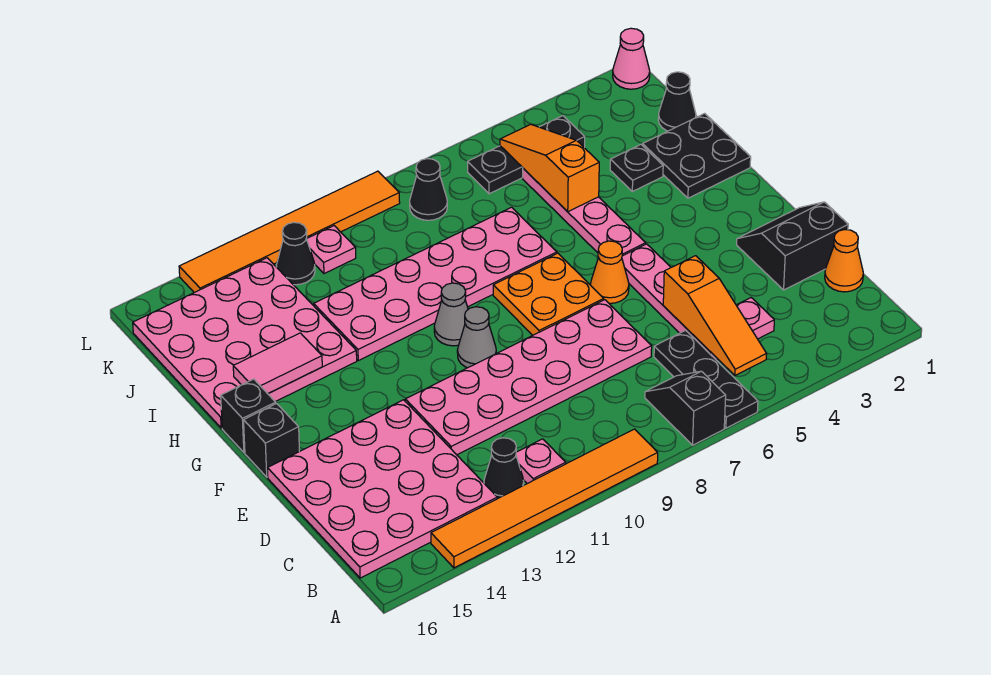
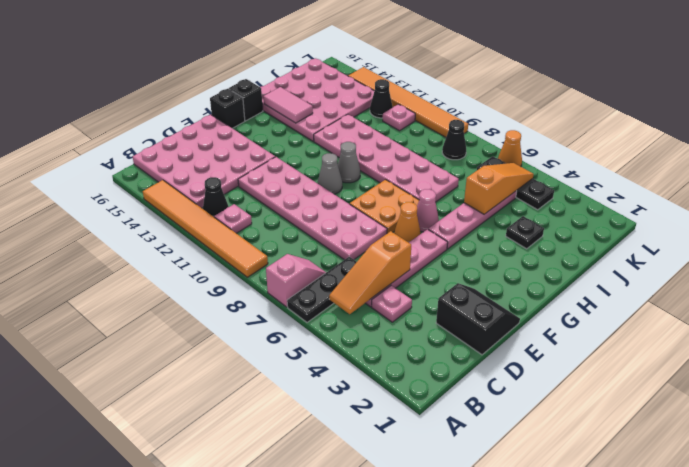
black 1x2 slope [645,371,726,445] -> pink 1x2 slope [266,254,326,307]
orange 1x1 cone [825,230,863,292] -> orange 1x1 cone moved to [498,130,522,167]
black 2x2 plate [643,113,751,198] -> none
black 1x1 cone [658,72,696,131] -> none
pink 1x1 cone [613,28,650,89] -> pink 1x1 cone moved to [417,189,439,232]

